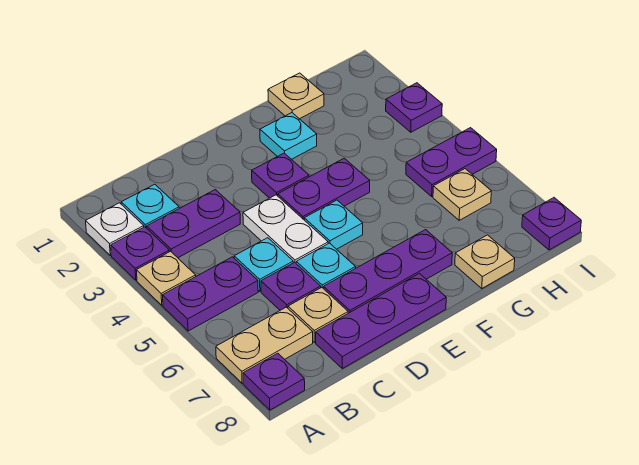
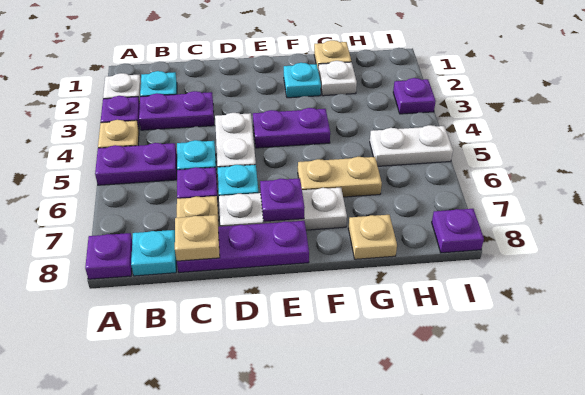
tan 1x2 plate [216,307,313,383] -> tan 1x2 plate moved to [298,157,382,197]
purple 1x3 plate [324,230,452,313] -> white 1x3 plate [219,188,347,230]
purple 1x1 plate [252,153,309,198] -> purple 1x1 plate moved to [260,178,305,222]
cyan 1x1 plate [304,200,363,249] -> cyan 1x1 plate moved to [131,230,176,276]
none -> white 1x1 plate [318,61,357,96]
purple 1x2 plate [406,128,497,196] -> white 1x2 plate [370,125,453,166]
tan 1x1 plate [433,169,491,220] -> tan 1x1 plate moved to [175,215,220,261]

